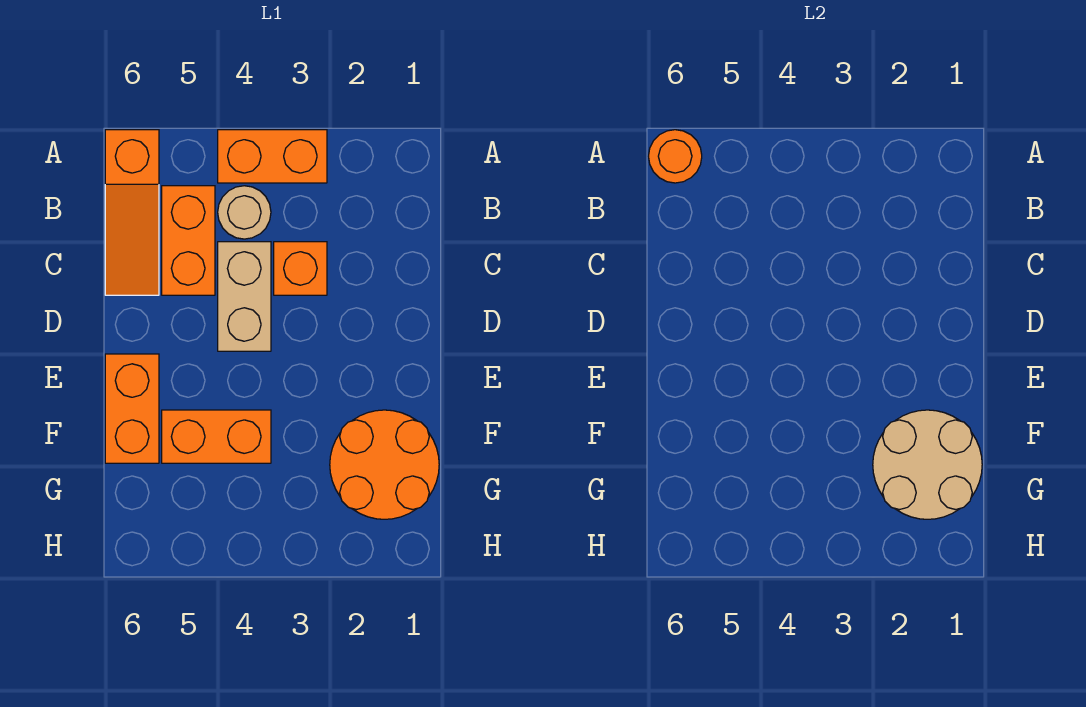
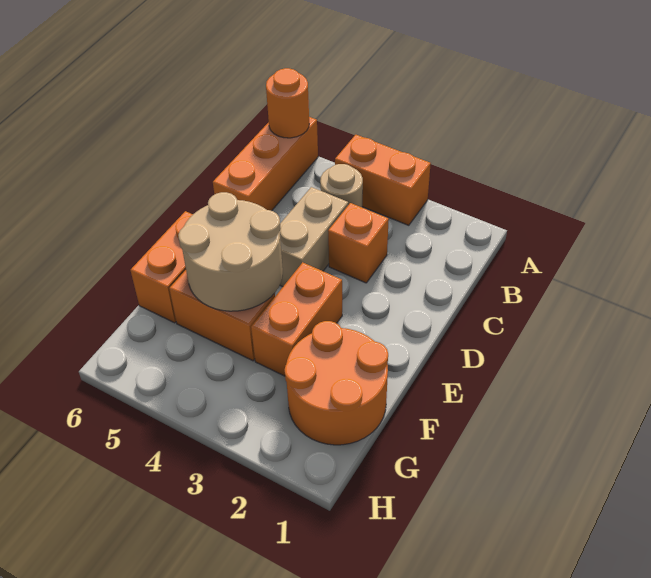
orange 1x3 slope [105,130,159,295] -> orange 1x3 brick [213,117,318,211]
orange 1x2 brick [162,186,215,295] -> orange 1x2 brick moved to [251,262,342,376]
tan 2x2 round brick [873,410,982,519] -> tan 2x2 round brick moved to [178,192,283,311]

